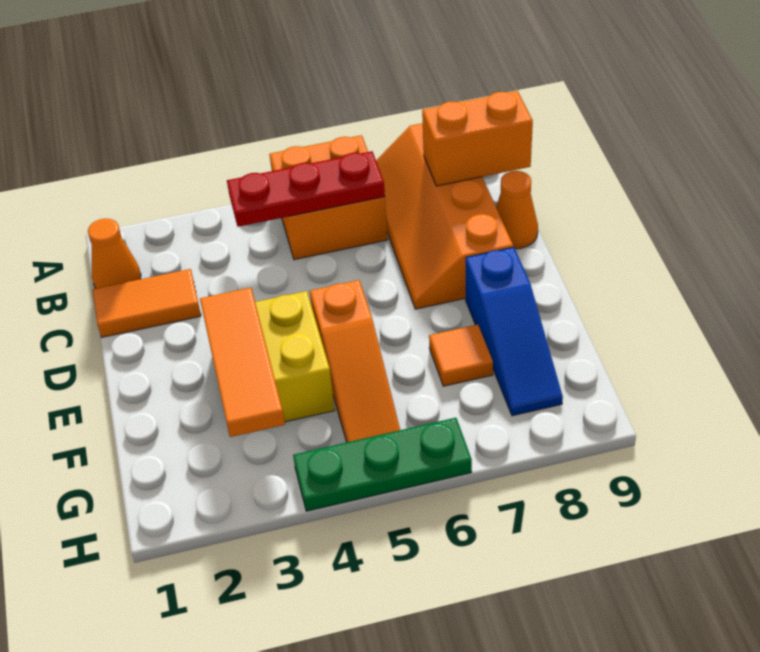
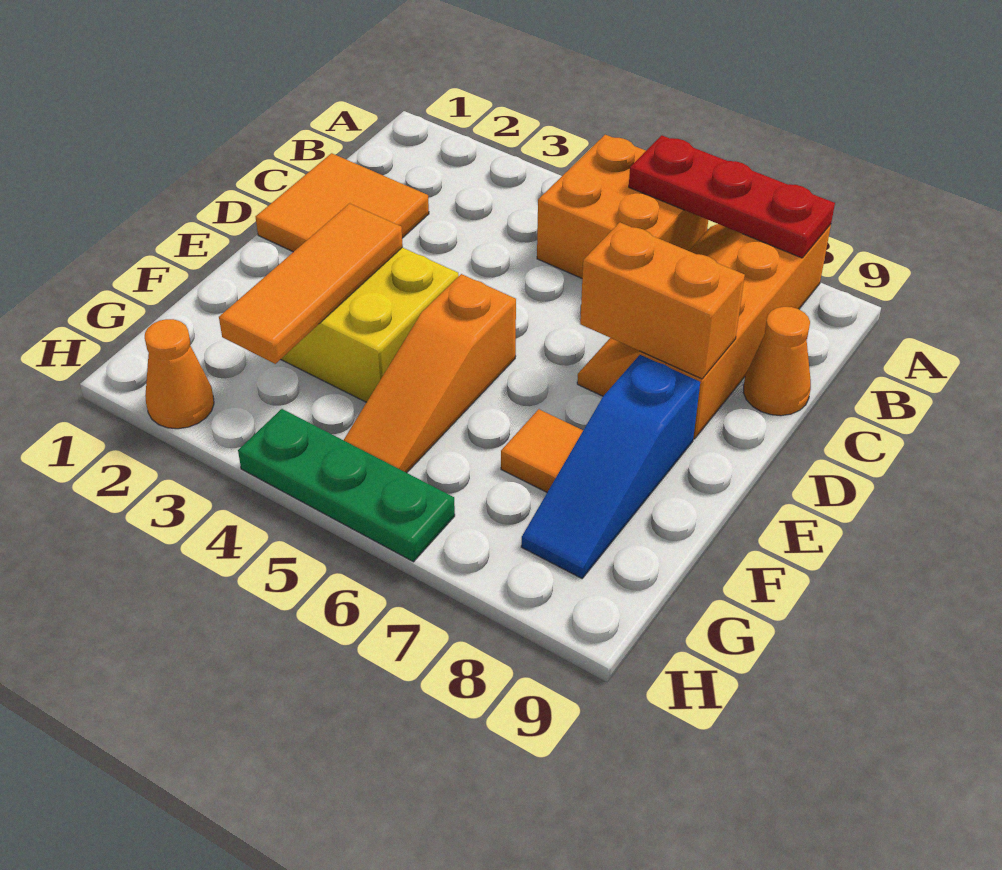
orange 1x1 cone [88,219,141,289] -> orange 1x1 cone moved to [145,319,214,429]
red 1x3 plate [227,151,385,227] -> red 1x3 plate moved to [629,135,835,258]
orange 1x2 brick [422,91,533,186] -> orange 1x2 brick moved to [580,222,745,379]
orange 1x2 tile [92,269,201,337] -> orange 2x2 tile [256,153,429,252]

